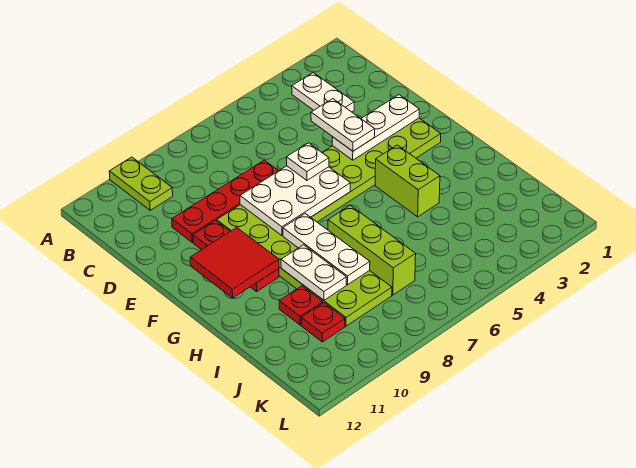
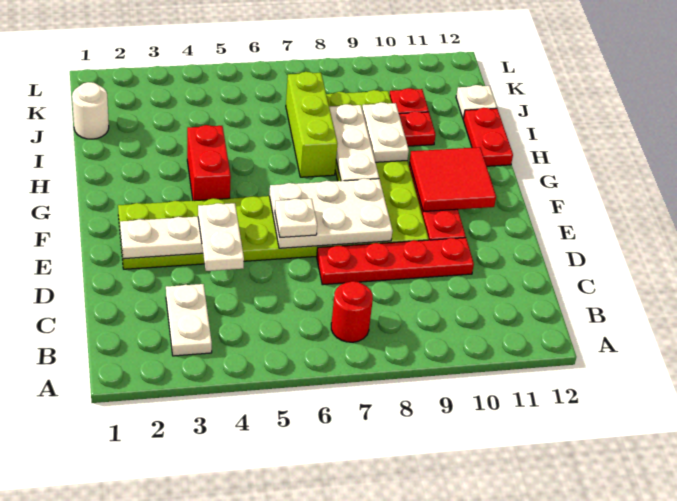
lime 1x2 plate [109,157,173,210] -> none
none -> red 1x1 round brick [331,281,373,342]
lime 1x2 brick [375,145,440,217] -> red 1x2 brick [187,125,231,201]
none -> red 1x2 plate [463,108,513,166]
none -> white 1x1 round brick [72,82,109,139]
none -> white 1x1 plate [456,85,497,119]

